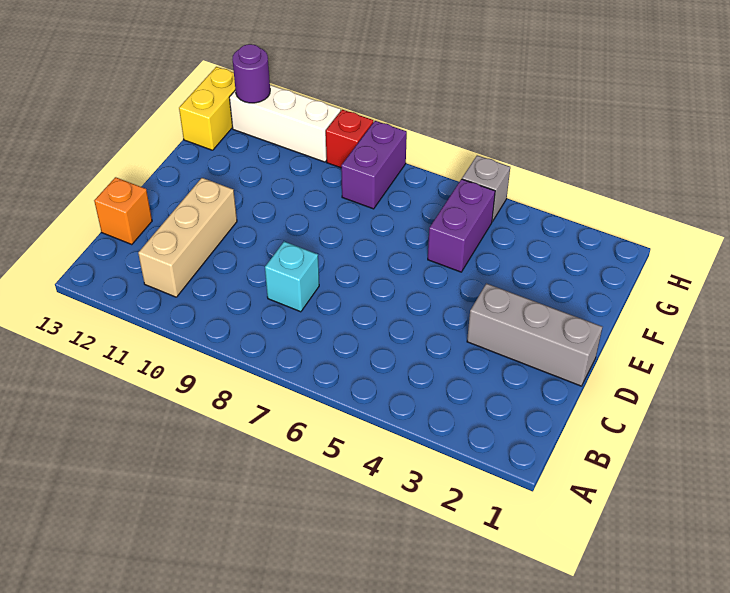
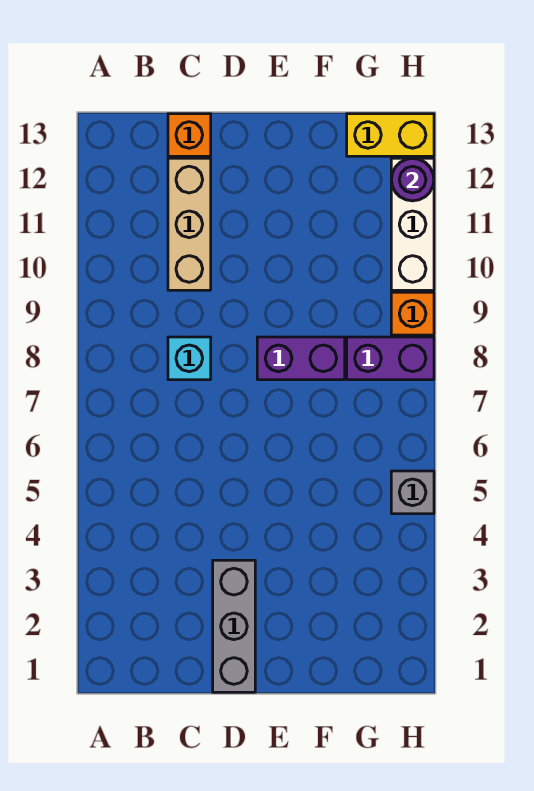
tan 1x3 brick [138,178,237,297] -> tan 1x3 brick turned to [168,158,211,290]
purple 1x2 brick [428,179,495,272] -> purple 1x2 brick moved to [257,337,345,380]
red 1x1 brick [326,110,373,168] -> orange 1x1 brick [391,292,434,335]

